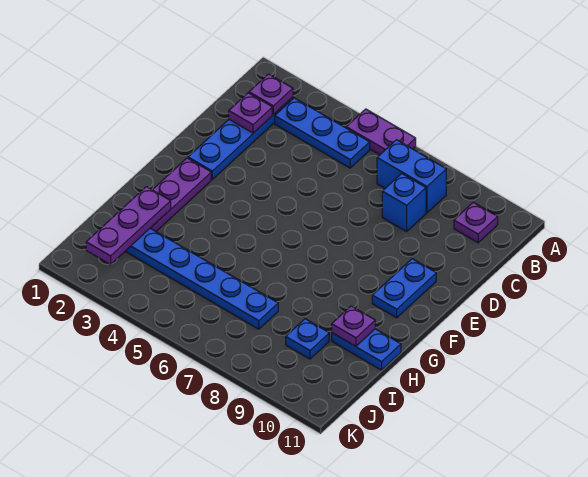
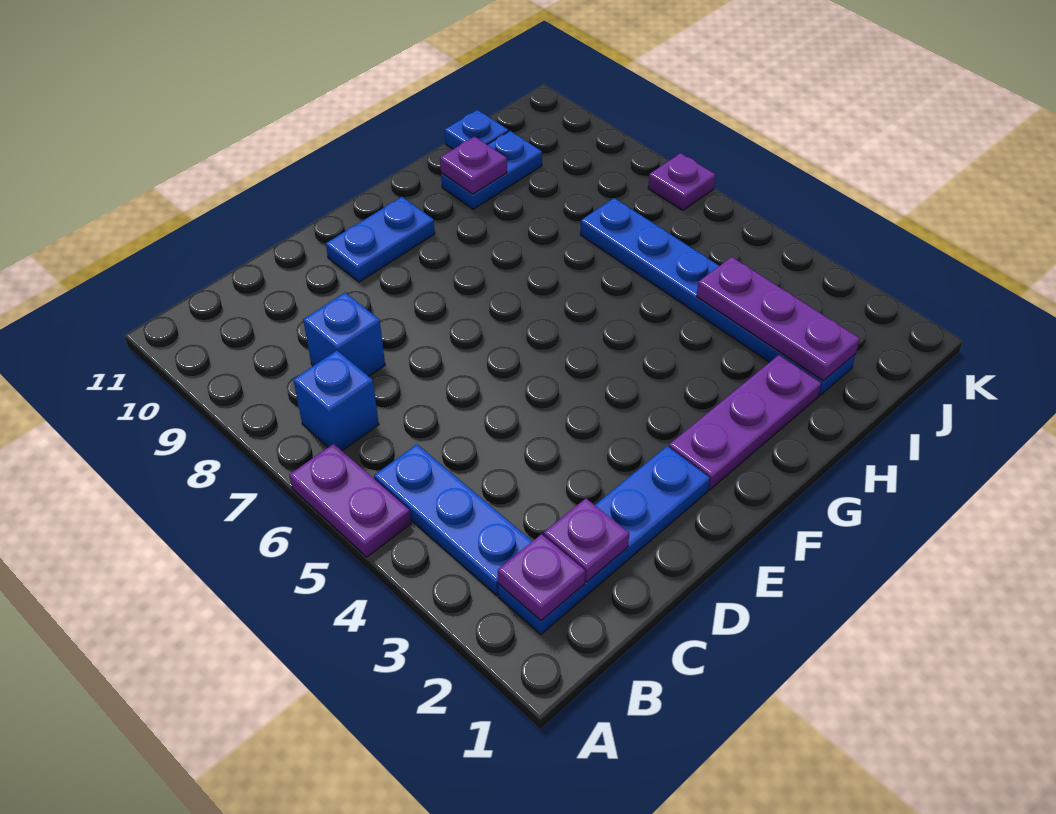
blue 1x2 brick [377,140,446,213] -> blue 1x1 brick [293,351,379,450]
purple 1x1 plate [454,202,498,243] -> purple 1x1 plate moved to [648,153,716,210]
purple 1x3 plate [86,187,171,264] -> purple 1x3 plate turned to [696,257,860,381]
blue 1x2 plate [332,329,401,370] -> blue 1x2 plate turned to [441,131,542,209]
blue 1x1 plate [286,319,329,359] -> blue 1x1 plate moved to [445,110,508,149]

